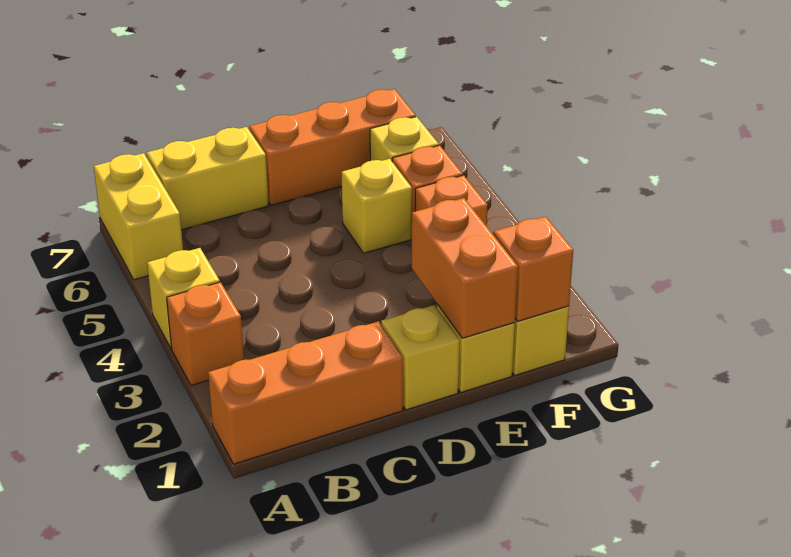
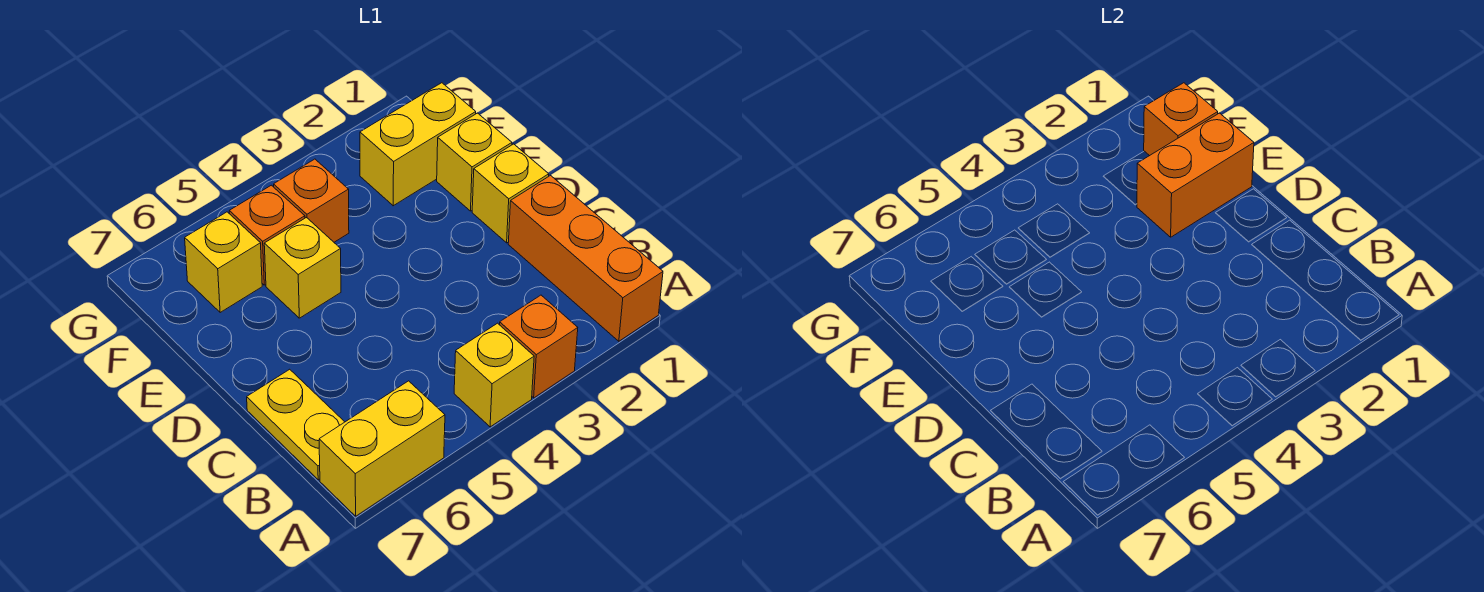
yellow 1x2 brick [147,127,268,230] -> yellow 1x2 plate [247,369,344,480]
orange 1x3 brick [249,89,416,205] -> none

